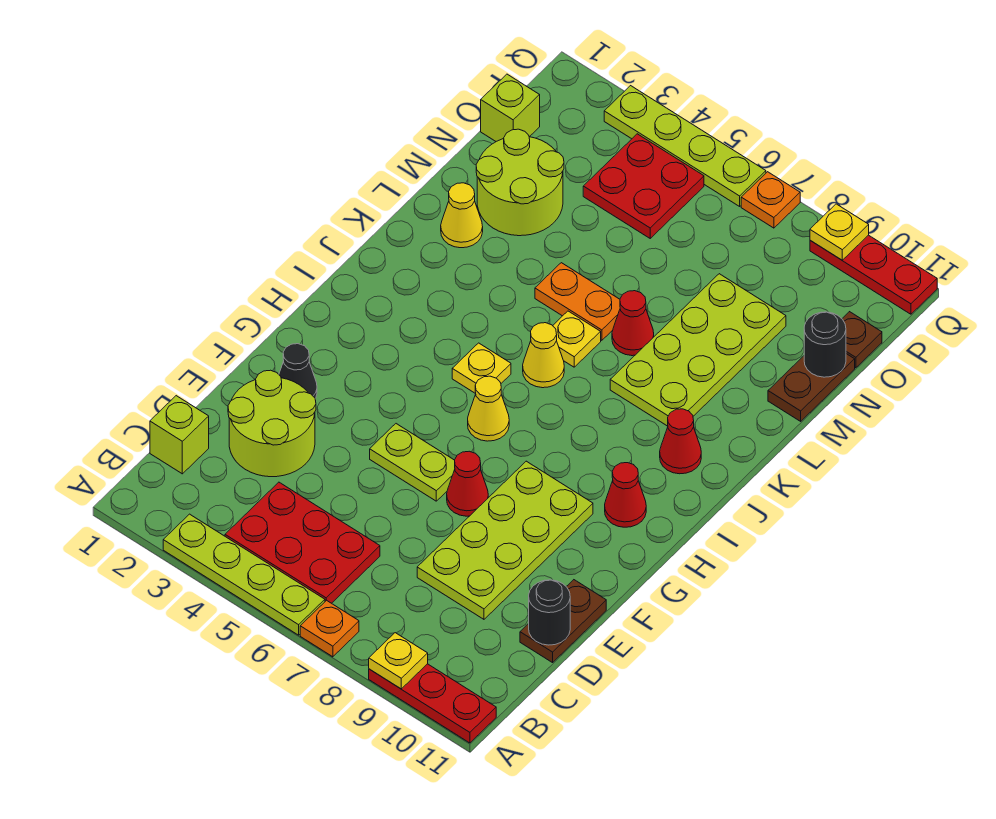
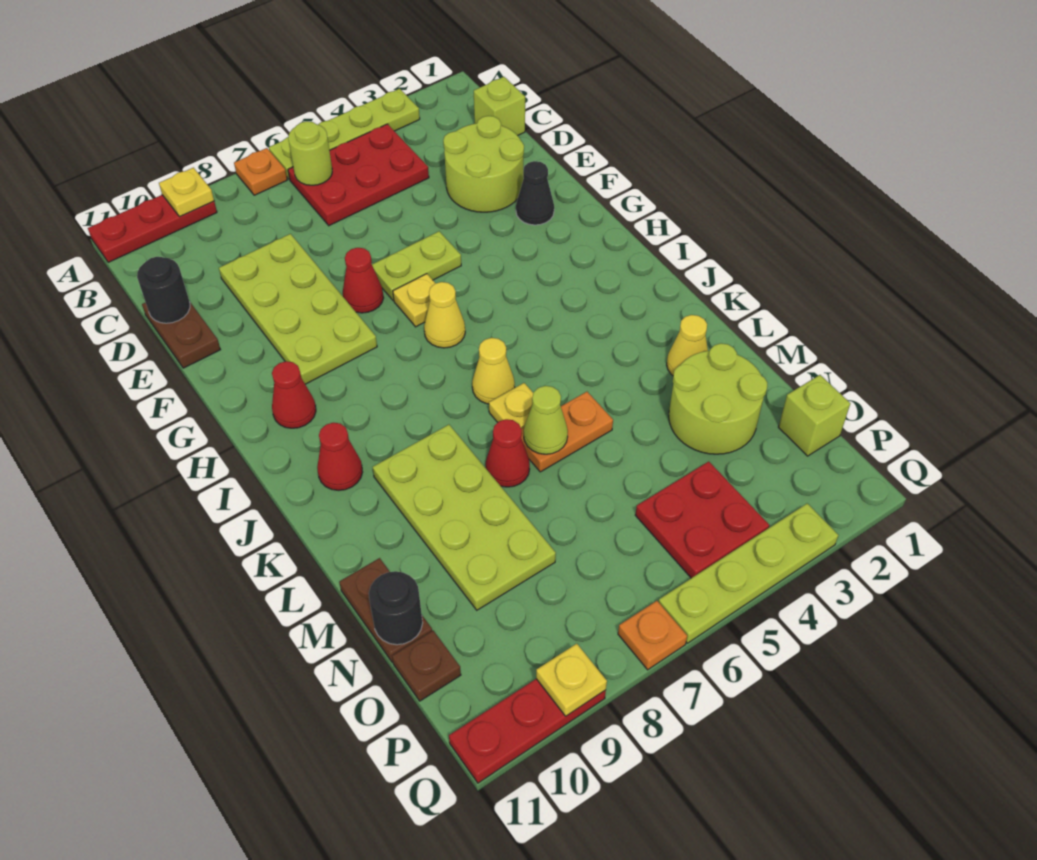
none -> lime 1x1 round brick [288,121,332,185]
yellow 1x1 plate [452,343,511,394] -> yellow 1x1 plate moved to [393,274,435,327]
none -> lime 1x1 cone [524,386,568,454]

